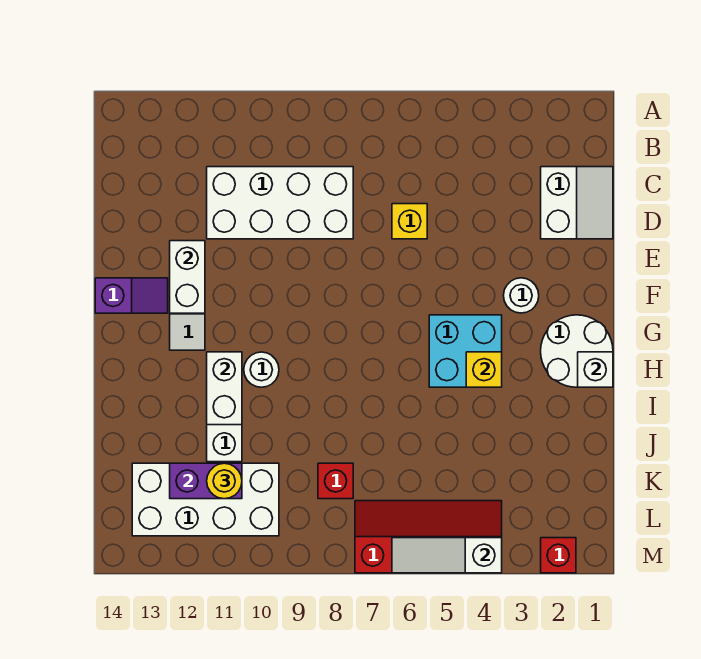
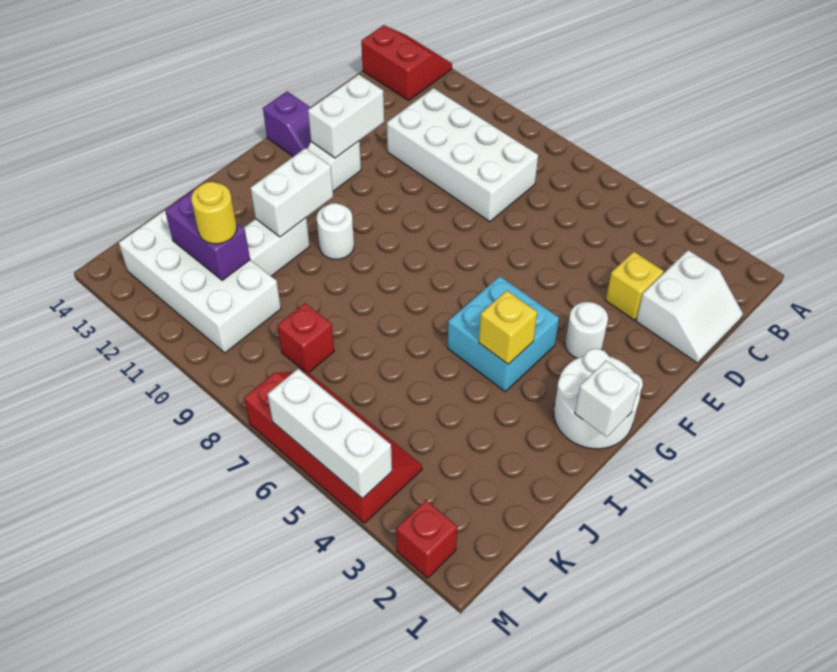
none -> red 2x2 slope [361,25,452,100]
yellow 1x1 brick [392,204,427,239] -> yellow 1x1 brick moved to [606,252,664,320]
white 1x3 slope [392,538,502,573] -> white 1x3 brick [267,369,392,499]

